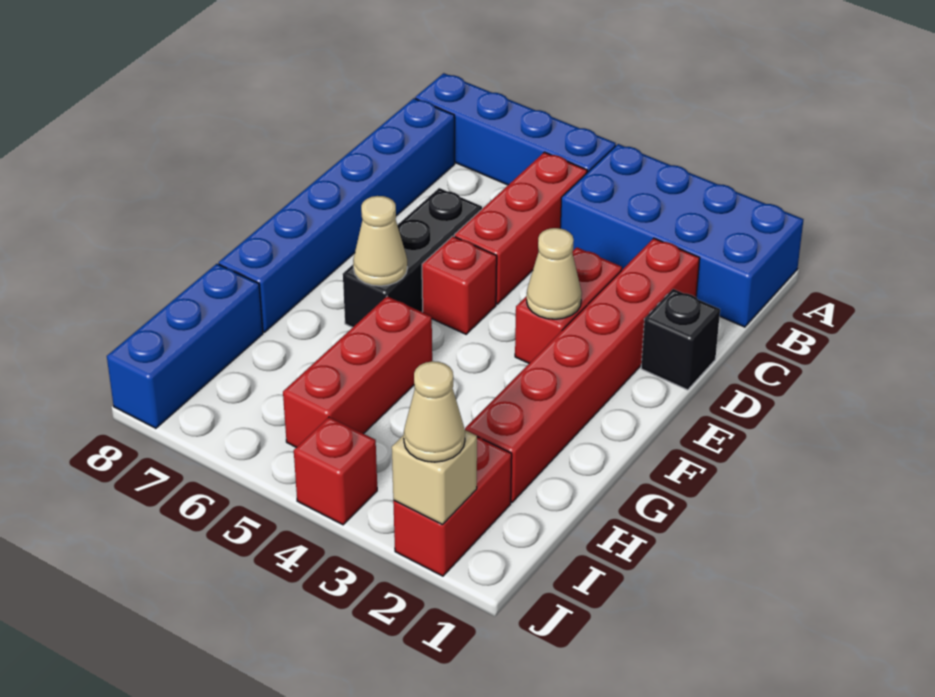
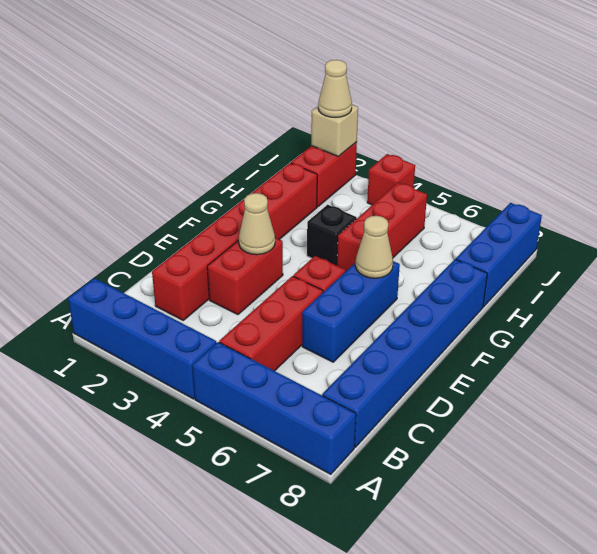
blue 2x4 brick [560,144,803,327] -> blue 1x4 brick [68,278,217,399]
black 1x1 brick [641,289,720,390] -> black 1x1 brick moved to [307,205,357,265]
black 1x3 brick [343,188,482,327] -> blue 1x3 brick [302,261,400,362]

